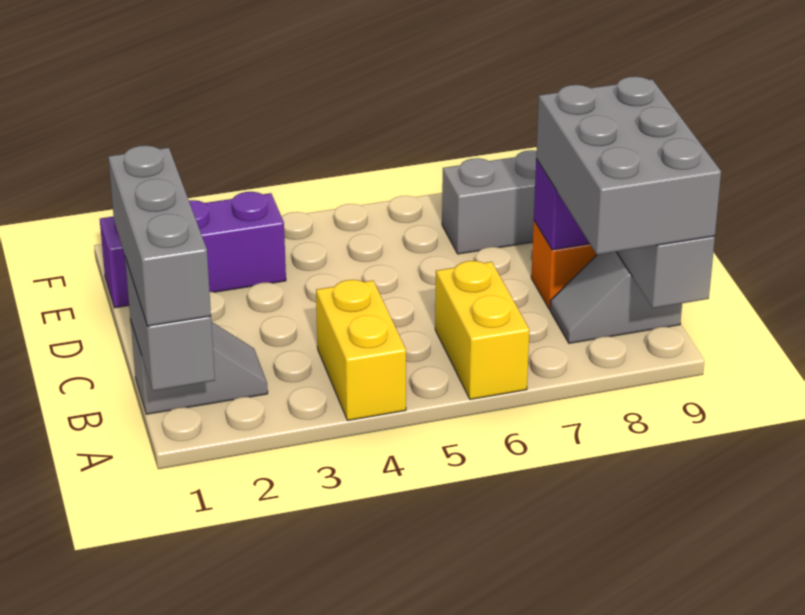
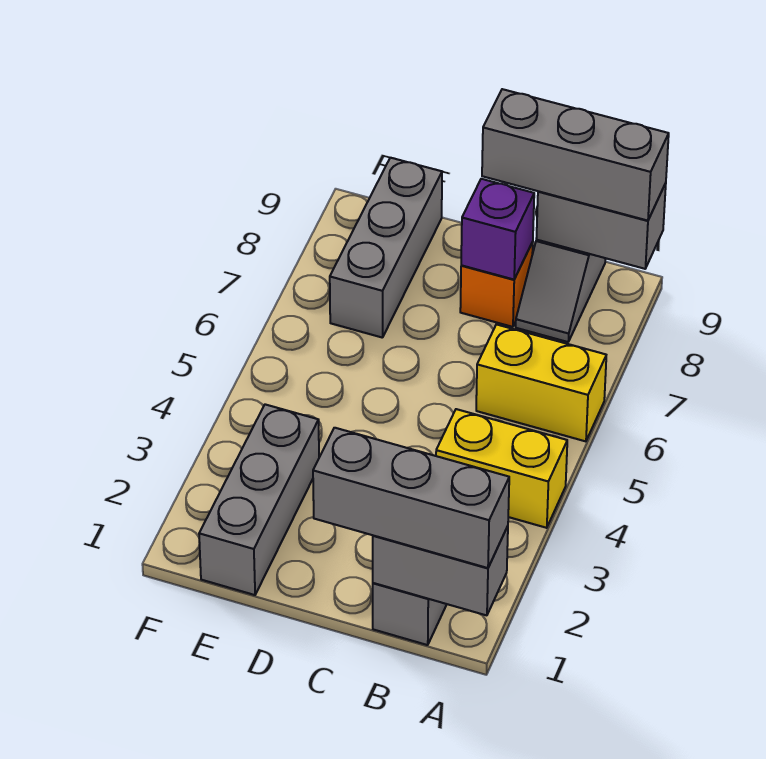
grey 2x3 brick [536,76,721,255] -> grey 1x3 brick [482,89,669,221]
purple 1x3 brick [100,192,286,308] -> grey 1x3 brick [199,404,319,595]

